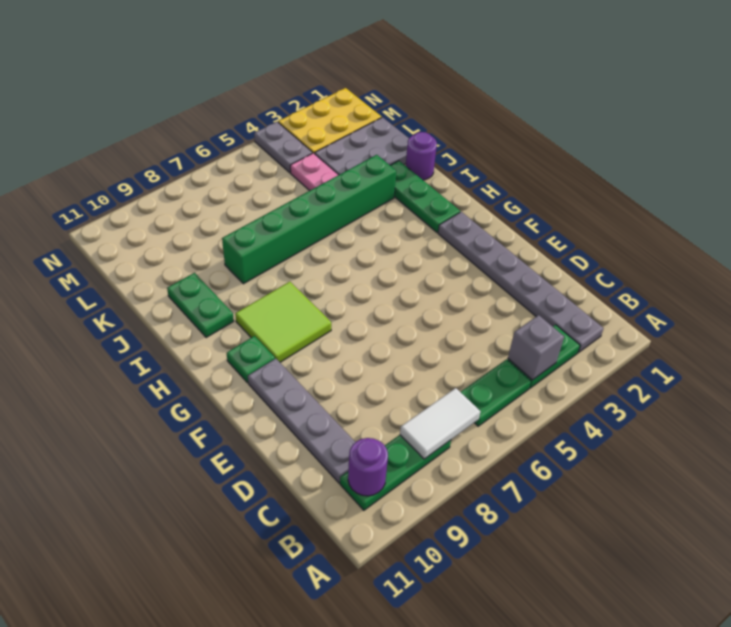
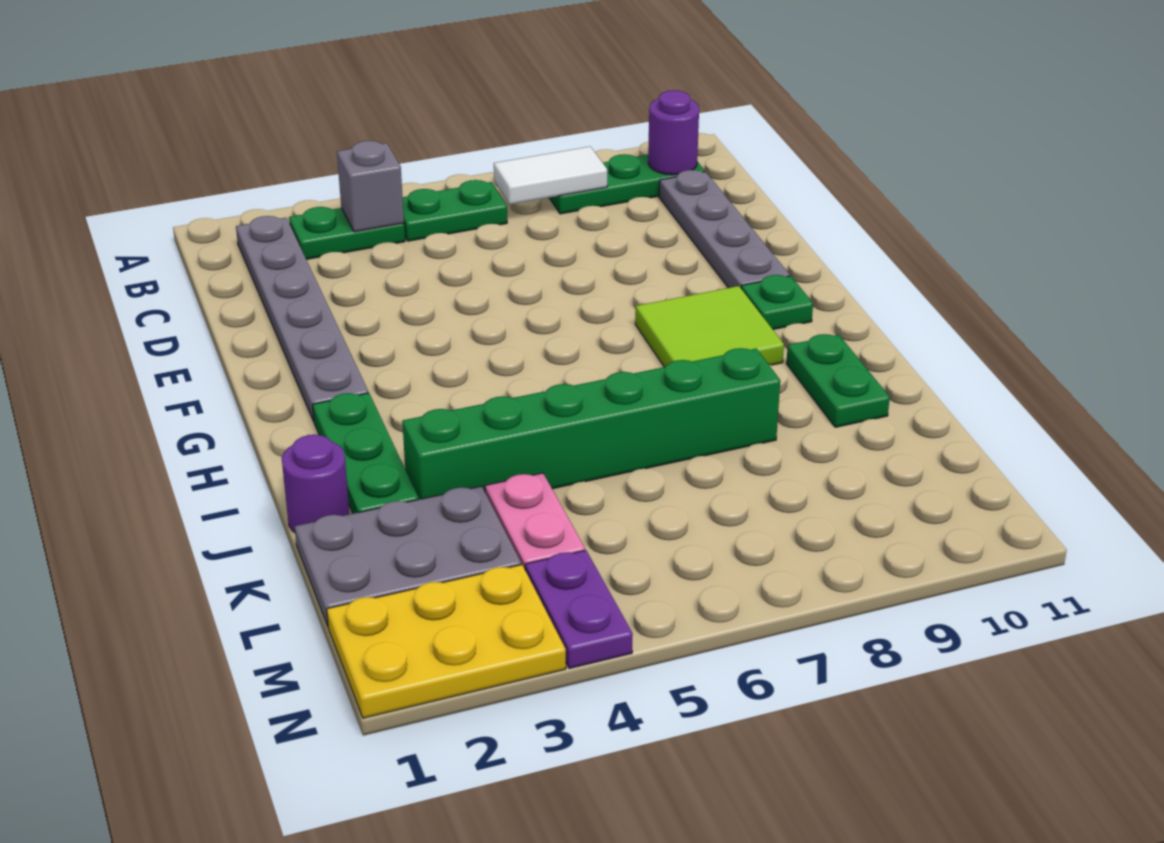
grey 1x2 plate [254,122,313,173] -> purple 1x2 plate [525,550,633,669]

